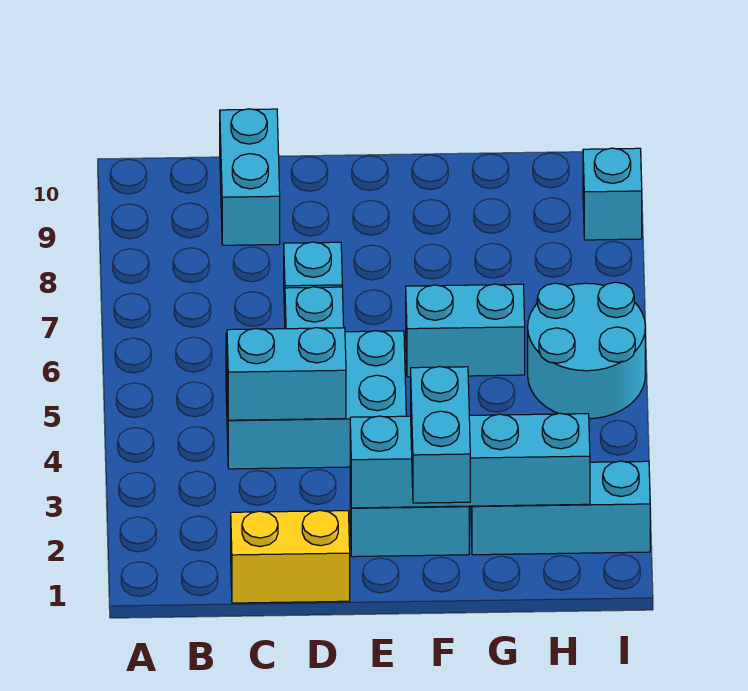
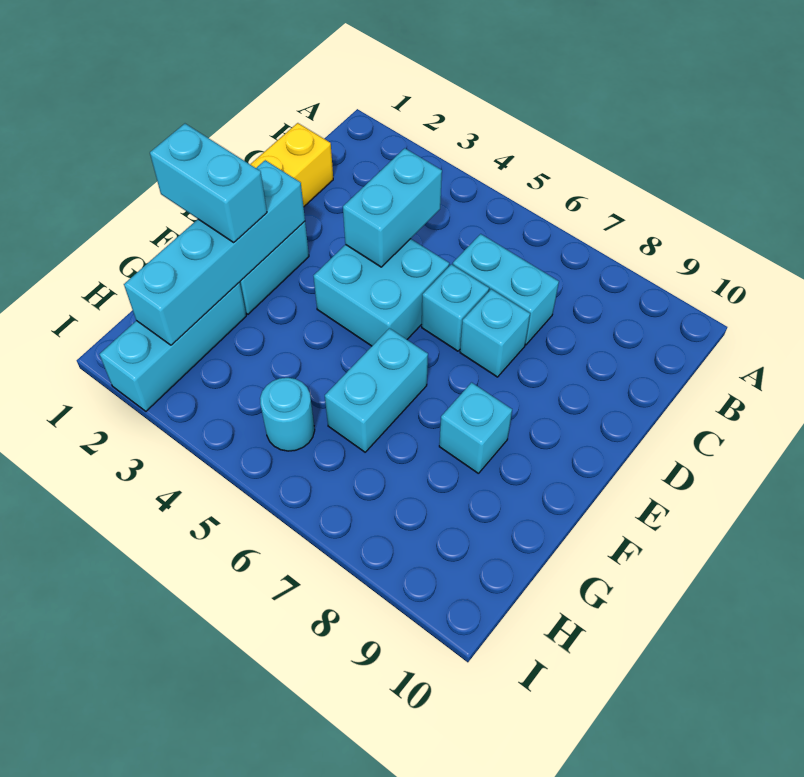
cyan 2x3 brick [226,331,406,469] -> cyan 2x2 brick [314,239,449,346]
cyan 1x2 brick [220,109,280,245] -> cyan 1x2 brick moved to [453,234,559,345]
cyan 2x2 round brick [528,282,645,419] -> cyan 1x1 round brick [260,378,315,451]
cyan 1x1 brick [583,148,642,240] -> cyan 1x1 brick moved to [439,383,512,474]

